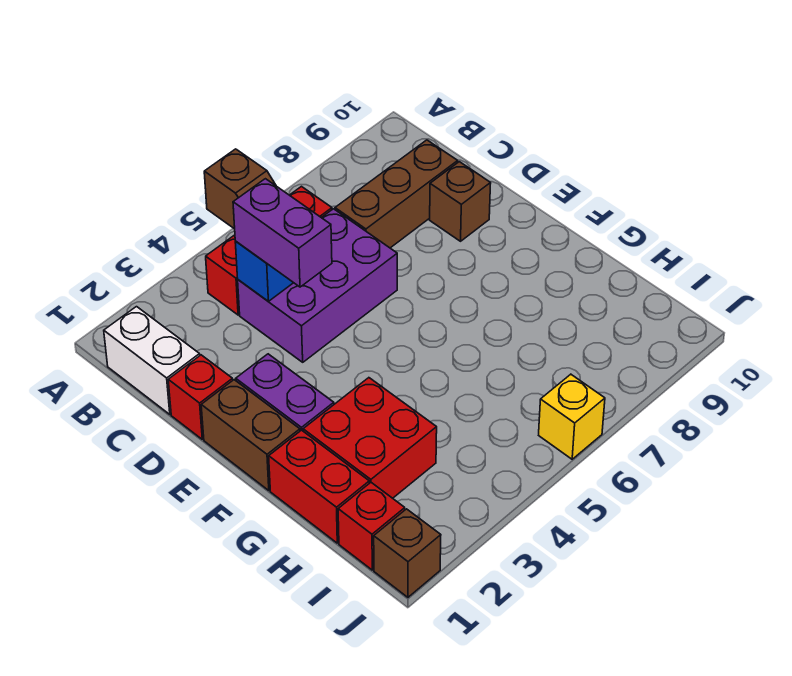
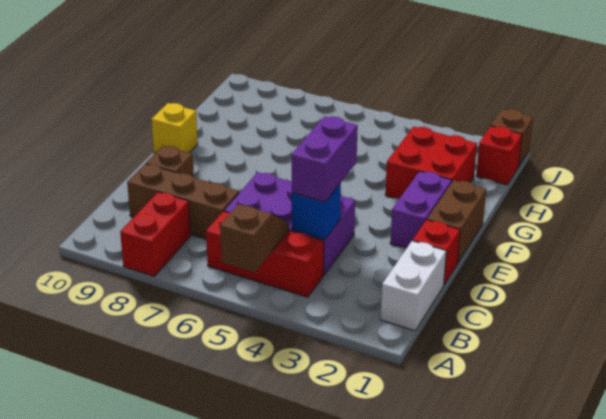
red 1x2 brick [269,430,369,543] -> red 1x2 brick moved to [120,192,191,276]
yellow 1x1 brick [539,374,605,459] -> yellow 1x1 brick moved to [151,103,198,153]

